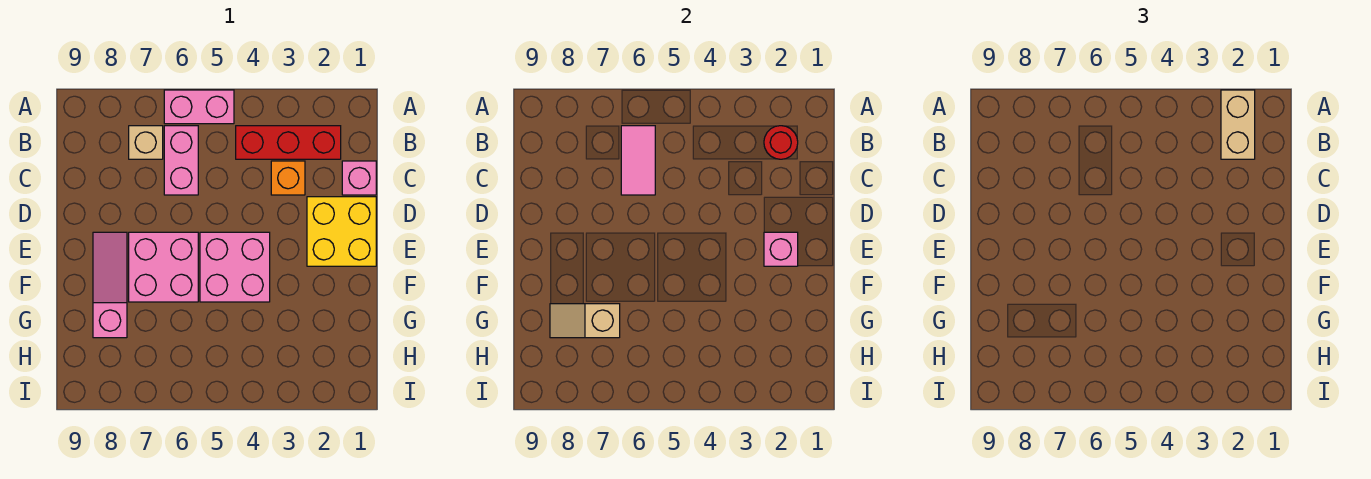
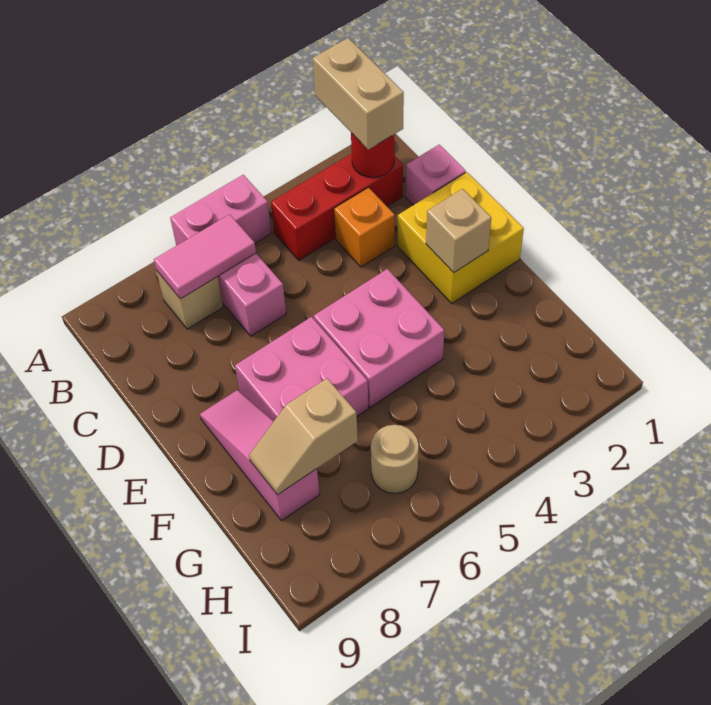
pink 1x2 tile [621,126,655,195] -> pink 1x2 tile turned to [154,214,256,299]
pink 1x1 brick [764,232,798,266] -> tan 1x1 brick [426,189,491,273]
none -> tan 1x1 round brick [371,425,419,494]

